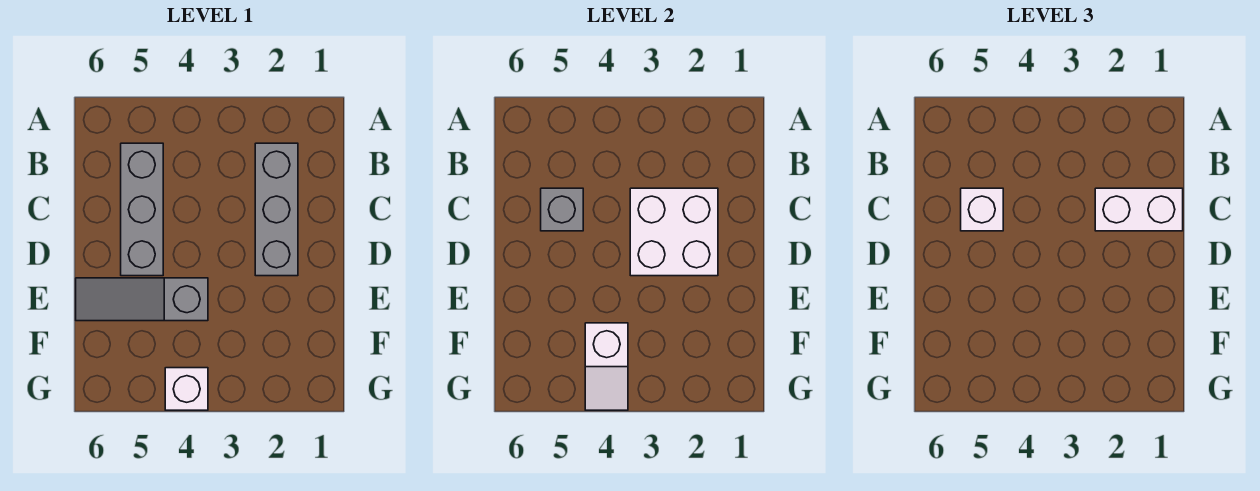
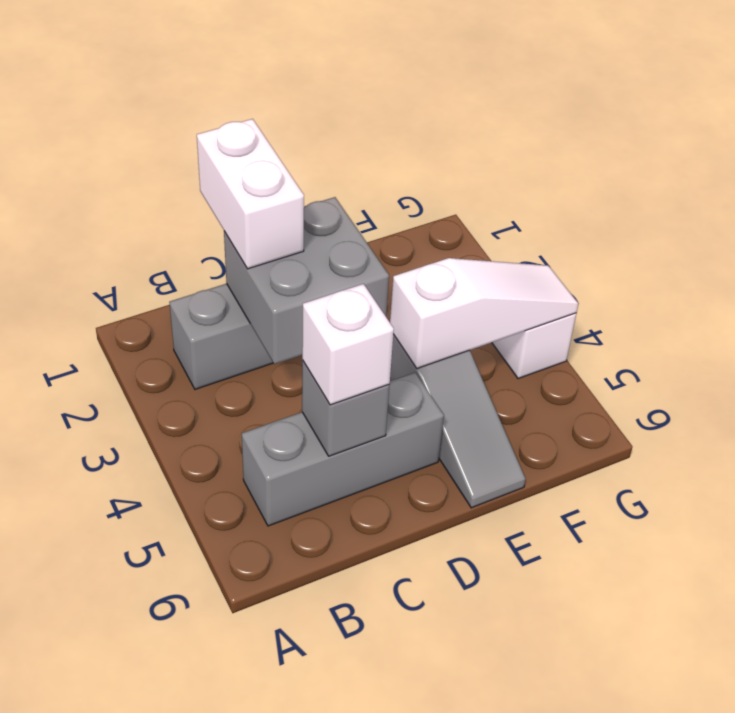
white 2x2 brick [630,188,718,276] -> grey 2x2 brick [224,197,389,364]
white 1x2 slope [585,323,628,410] -> white 1x3 slope [390,258,579,368]

